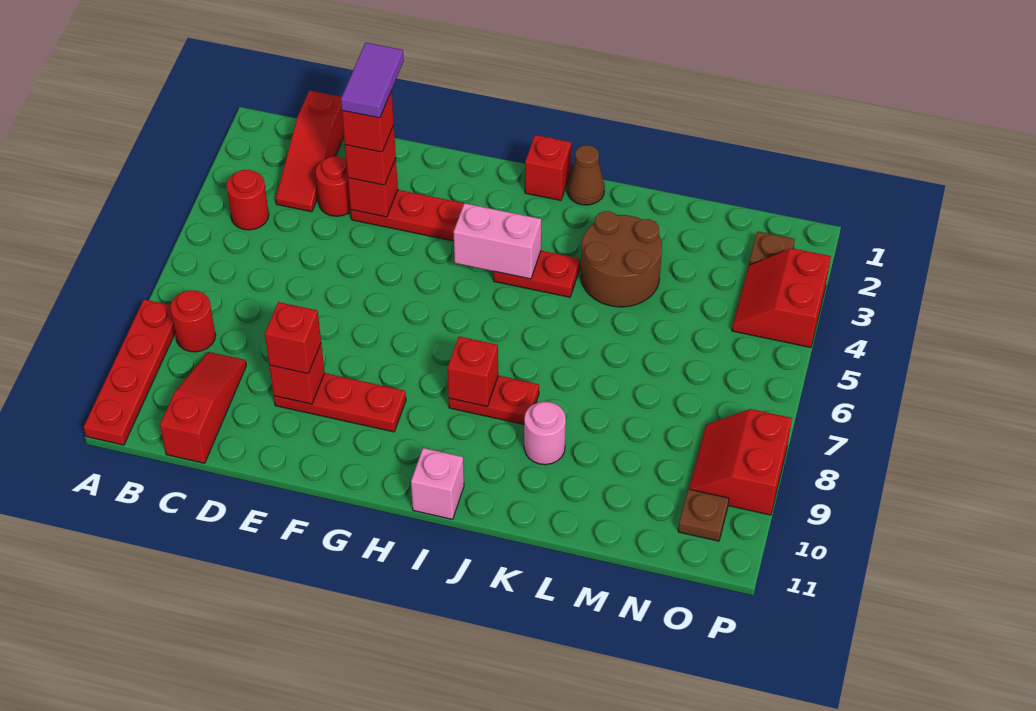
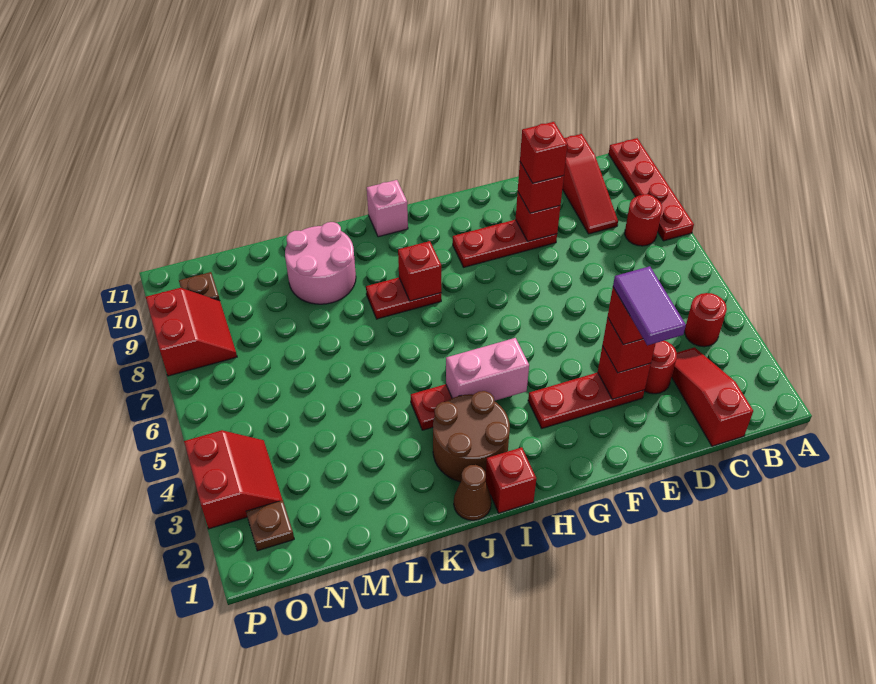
none -> red 1x1 brick [520,122,568,183]
brown 2x2 round brick [581,211,662,307] -> brown 2x2 round brick moved to [433,391,510,482]
pink 1x1 round brick [524,401,566,465] -> pink 2x2 round brick [285,222,356,304]

